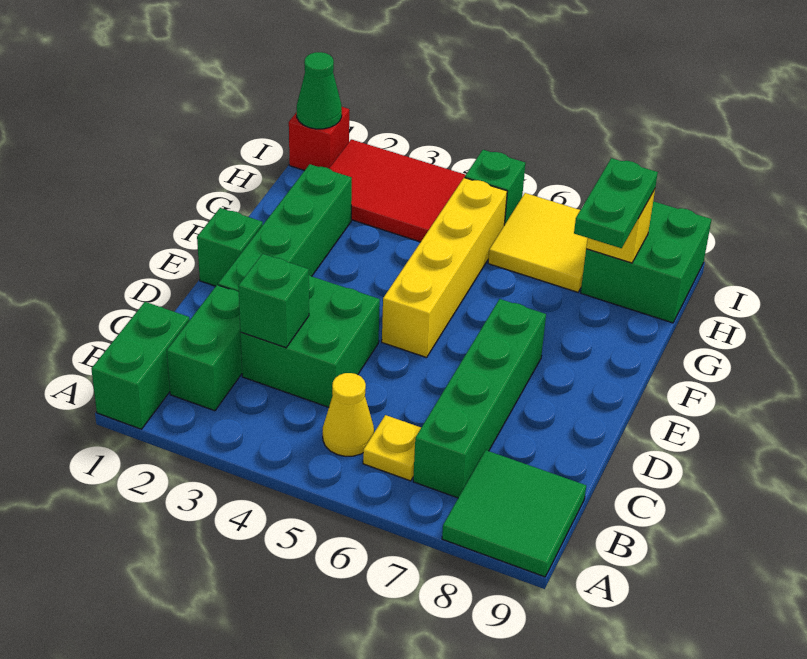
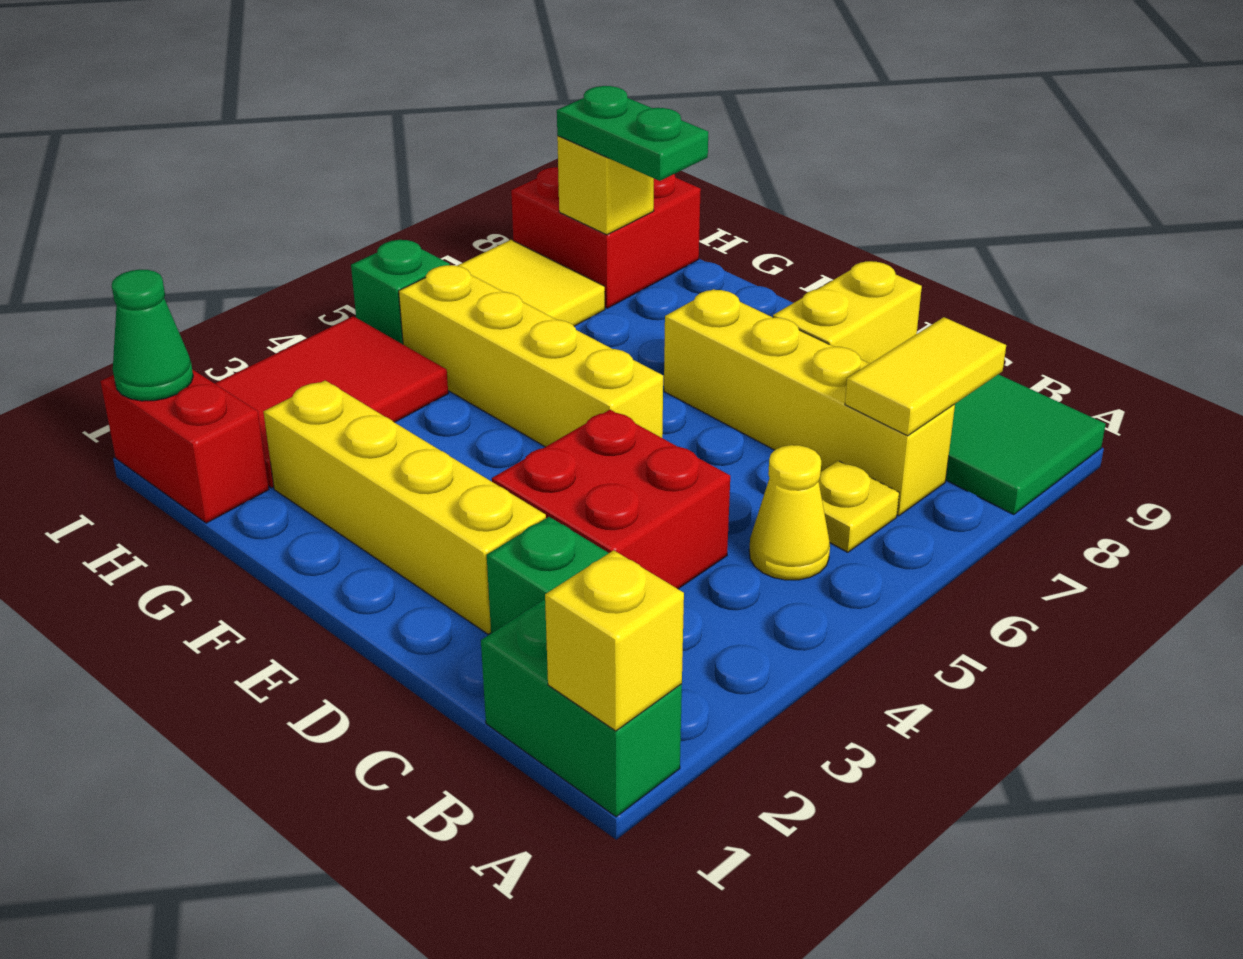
none -> yellow 1x1 brick [545,550,684,731]
green 1x4 brick [413,299,546,498] -> yellow 1x4 brick [664,289,955,516]
none -> yellow 1x2 tile [845,317,1006,436]
green 2x2 brick [240,275,380,407] -> red 2x2 brick [492,410,730,589]
green 1x1 brick [238,254,309,348] -> none
green 1x4 brick [218,164,352,292] -> yellow 1x4 brick [264,381,546,634]
none -> yellow 1x2 brick [773,261,922,364]
green 1x1 brick [197,208,263,286] -> none
green 2x2 brick [581,201,712,323] -> red 2x2 brick [511,167,701,308]
red 1x1 brick [289,107,349,170] -> red 1x2 brick [100,369,269,523]

